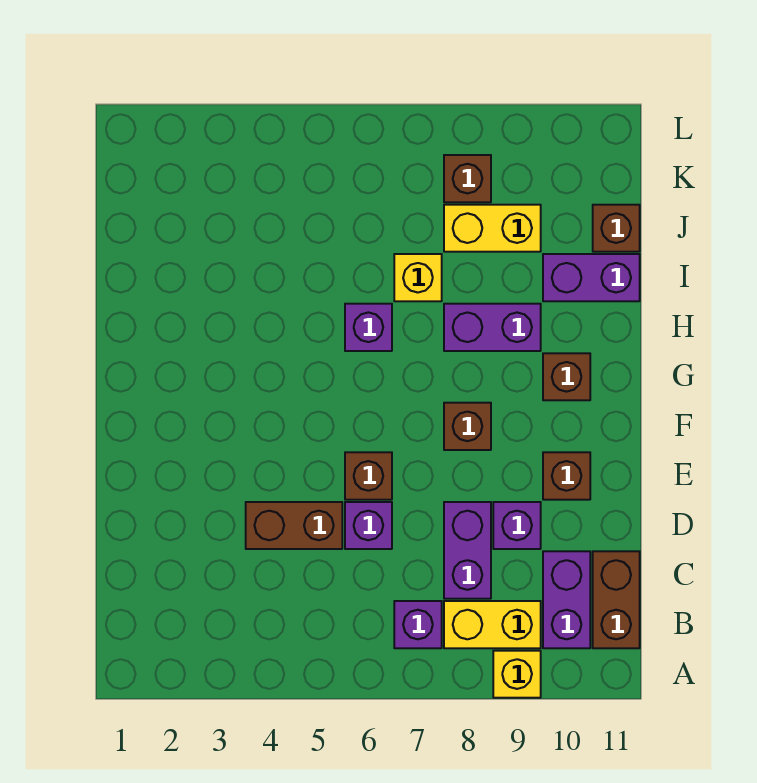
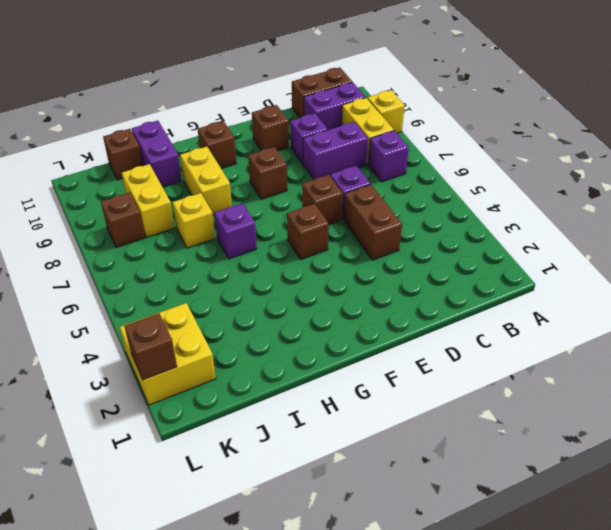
none -> brown 1x1 brick [287,204,329,259]
purple 1x2 brick [444,304,541,351] -> yellow 1x2 brick [180,147,232,215]
none -> yellow 2x2 brick [120,303,216,405]
none -> brown 1x1 brick [124,313,177,380]

